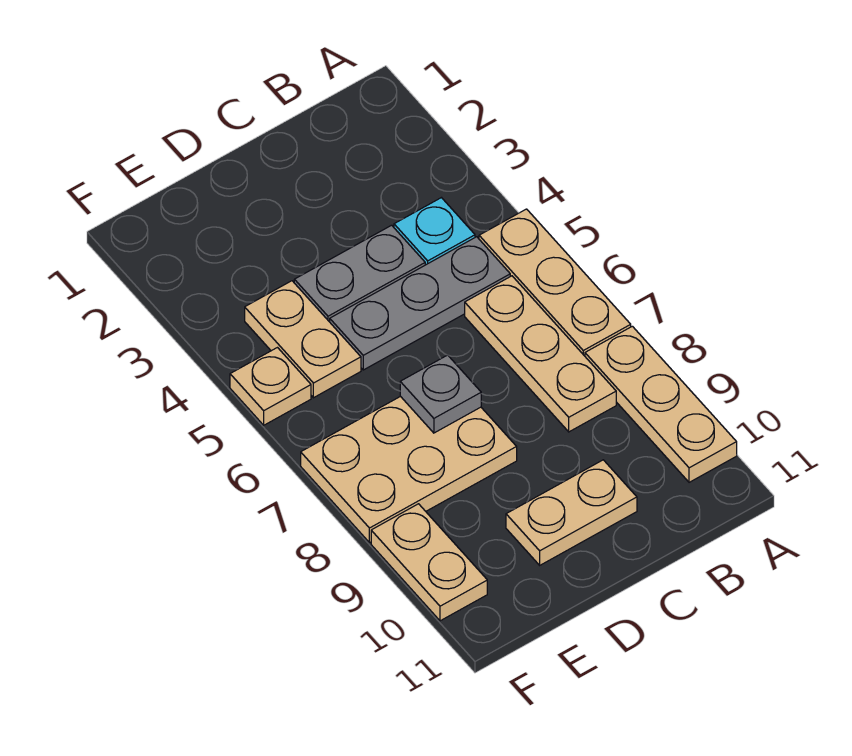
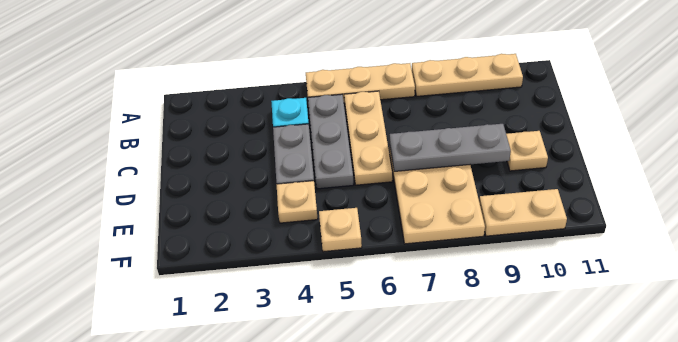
tan 1x3 plate [465,276,616,432] -> tan 1x3 plate turned to [344,91,392,185]
tan 1x2 plate [506,460,637,565] -> tan 1x1 plate [506,131,548,171]
grey 1x1 plate [400,355,481,433] -> grey 1x3 plate [390,124,511,171]
tan 1x2 plate [245,281,361,398] -> tan 1x1 plate [277,181,318,223]

